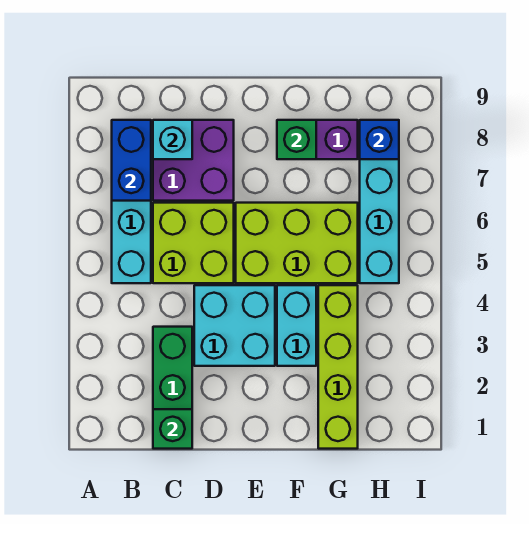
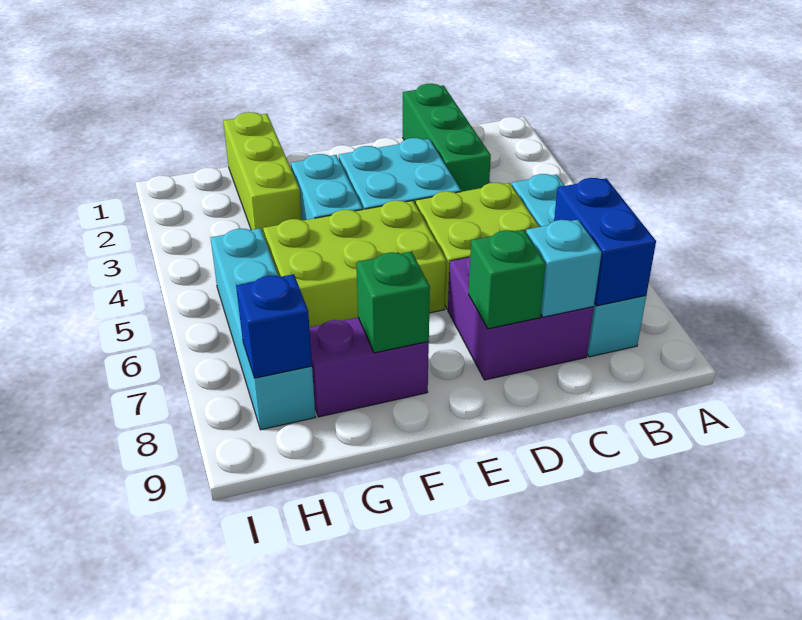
green 1x1 brick [153,409,192,449] -> green 1x1 brick moved to [468,230,546,329]
lime 1x4 brick [318,285,358,449] -> lime 1x3 brick [223,112,302,236]

